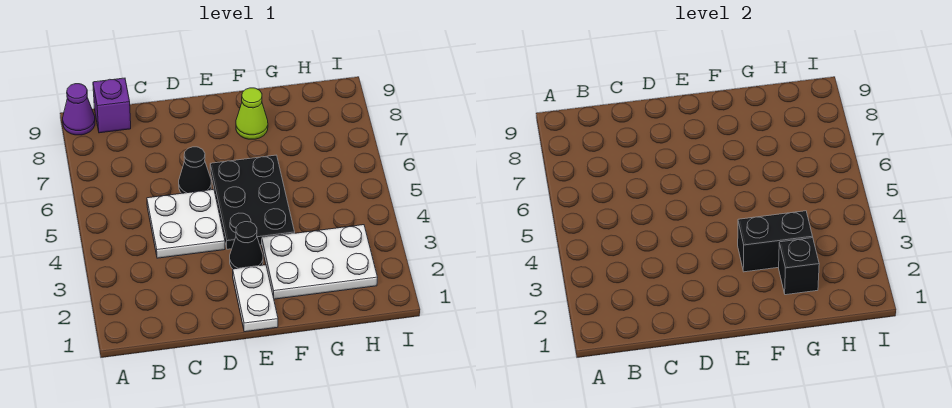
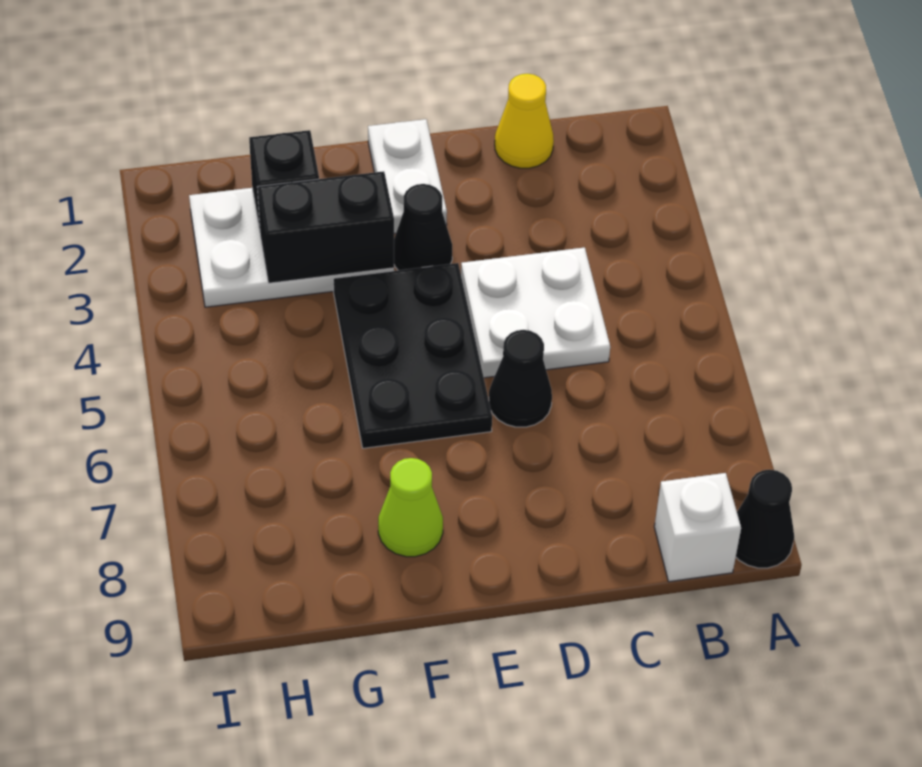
purple 1x1 cone [63,84,95,135] -> black 1x1 cone [736,470,794,568]
purple 1x1 brick [93,78,131,133] -> white 1x1 brick [654,473,741,582]
none -> yellow 1x1 cone [495,74,554,168]

